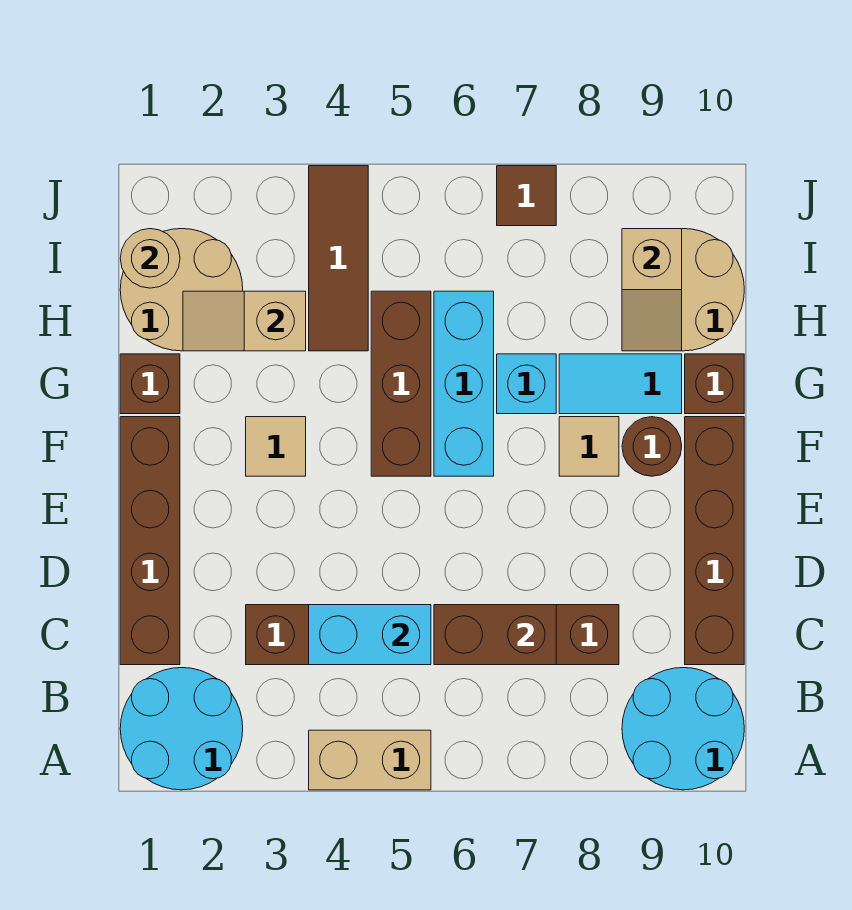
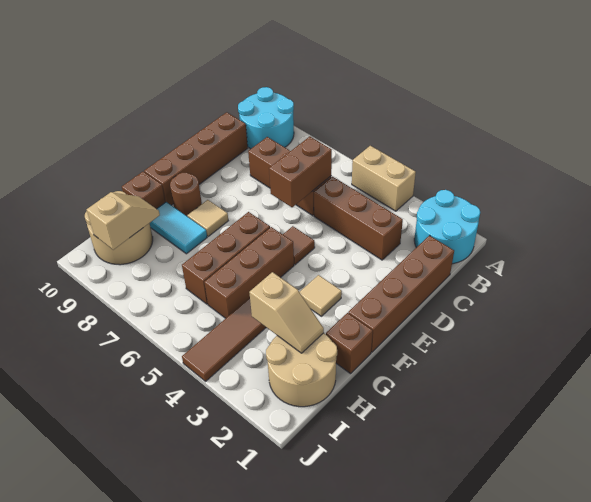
cyan 1x2 brick [309,605,431,665] -> none
brown 1x2 brick [434,605,556,665] -> brown 1x2 brick turned to [269,136,332,207]
cyan 1x3 brick [434,291,494,476] -> brown 1x3 brick [182,212,270,304]
cyan 1x1 brick [497,354,556,414] -> none
tan 1x1 round brick [120,229,180,288] -> none
brown 1x1 tile [497,166,556,226] -> brown 1x1 tile moved to [283,226,315,265]

